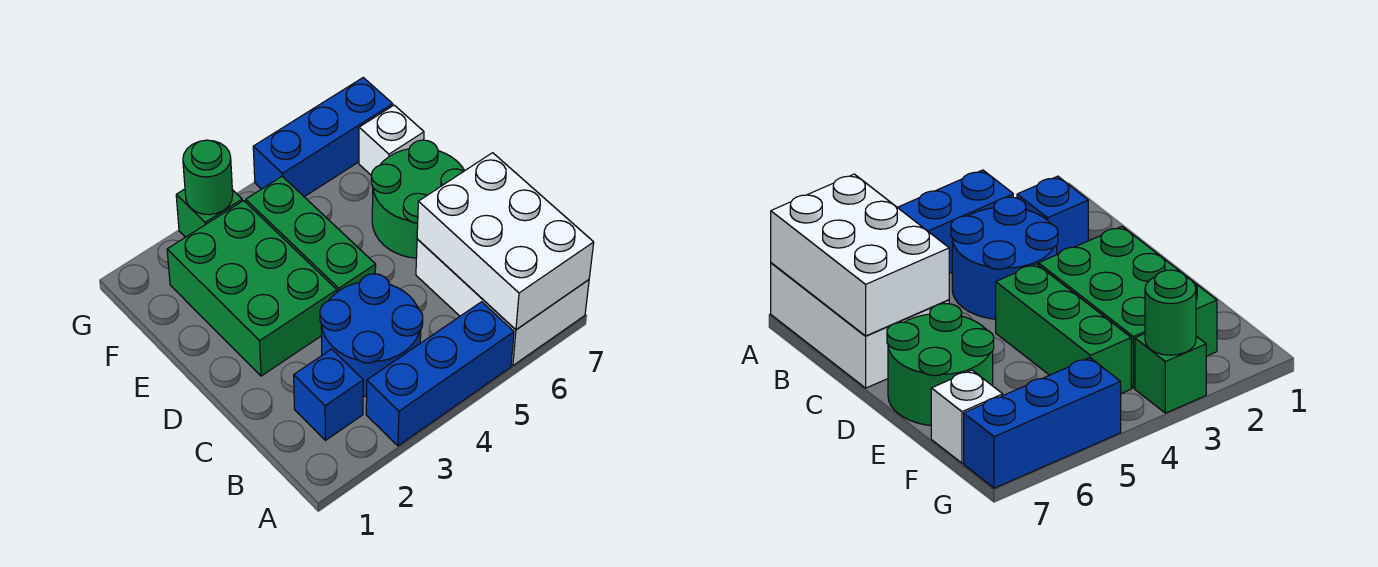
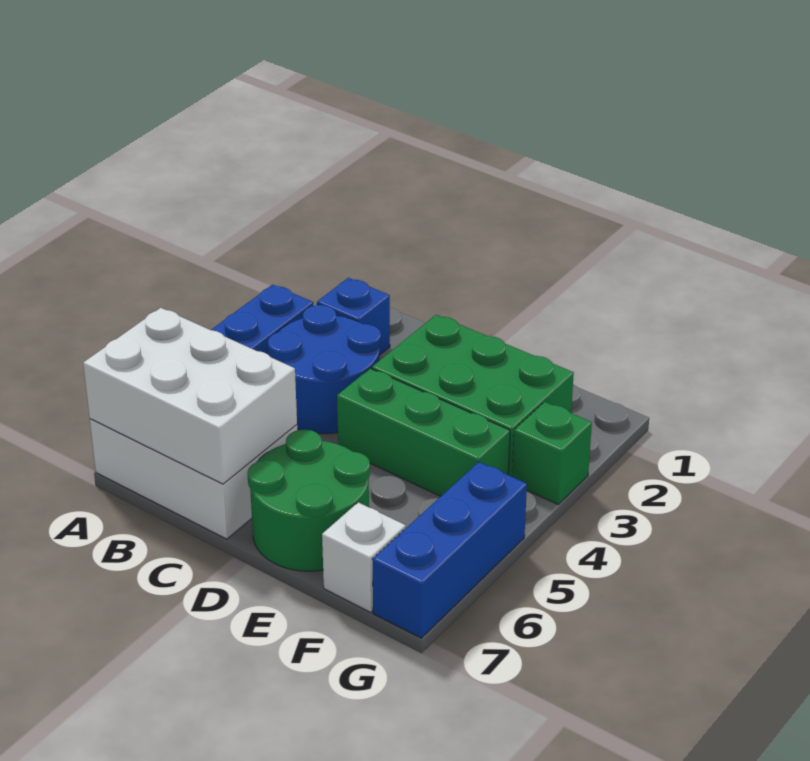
green 1x1 round brick [183,140,233,215] -> none

